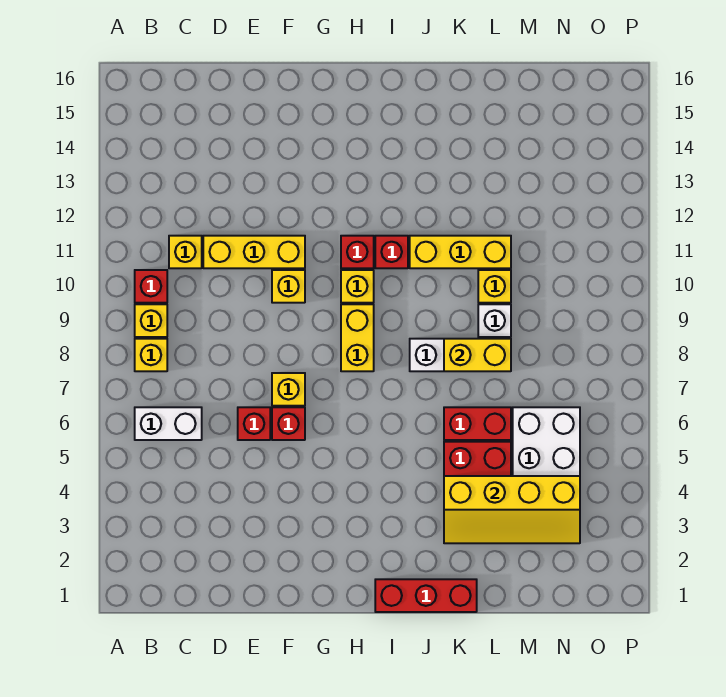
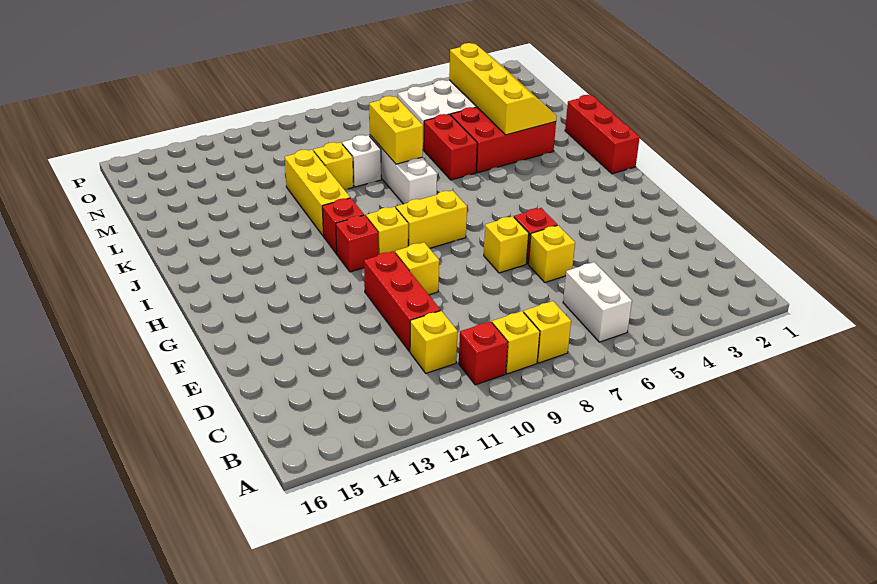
yellow 1x3 brick [203,236,305,268] -> red 1x3 brick [364,251,440,352]
red 1x1 brick [238,407,270,440] -> yellow 1x1 brick [528,225,575,282]

